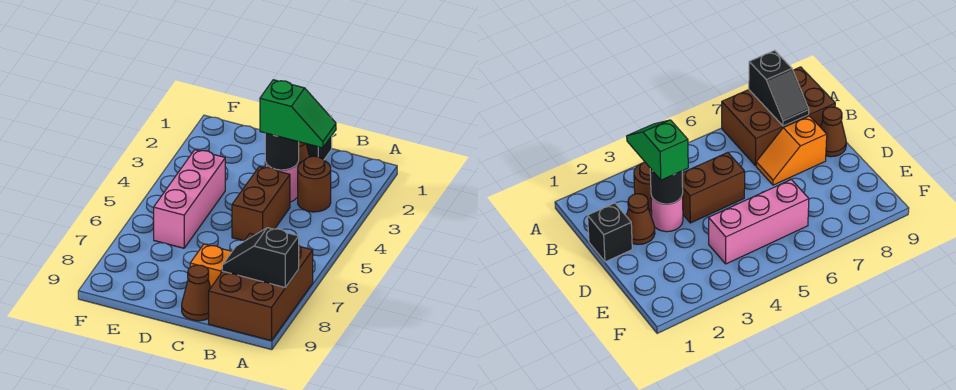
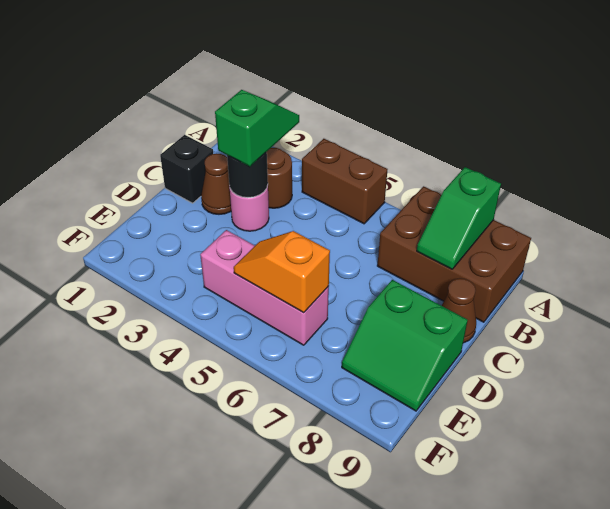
black 1x2 slope [222,228,299,287] -> green 1x2 slope [417,167,501,269]
brown 1x2 brick [232,167,290,241] -> brown 1x2 brick moved to [302,139,388,224]
orange 1x2 slope [190,244,232,287] -> orange 1x2 slope moved to [234,231,330,313]
none -> green 2x2 slope [342,280,468,411]

